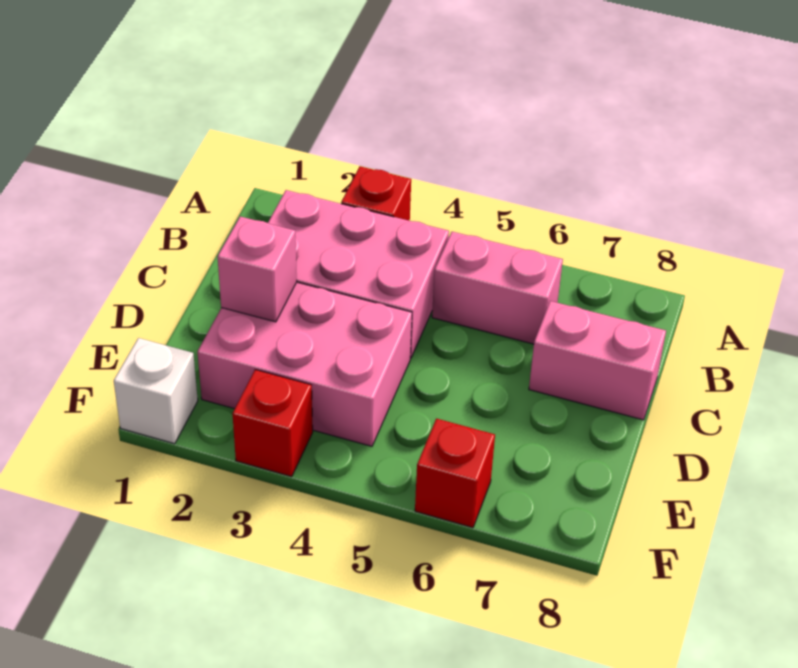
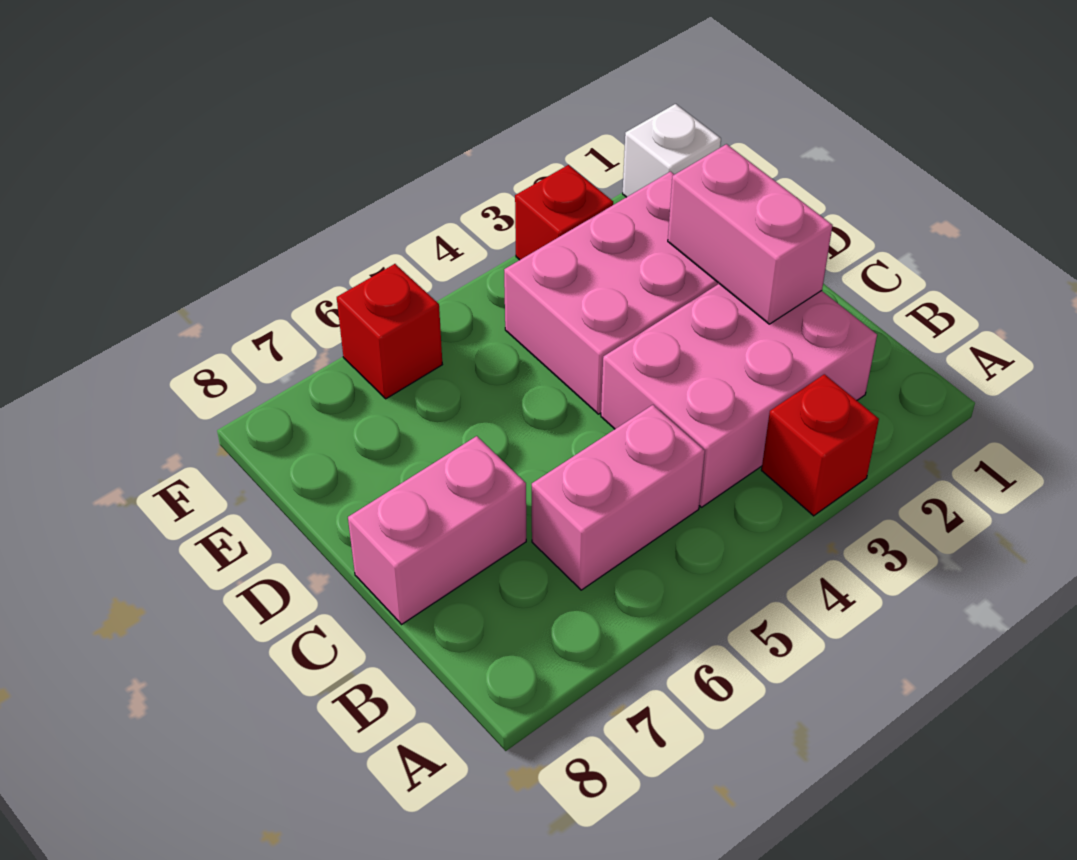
pink 1x1 brick [217,217,297,322] -> pink 1x2 brick [668,144,833,324]

